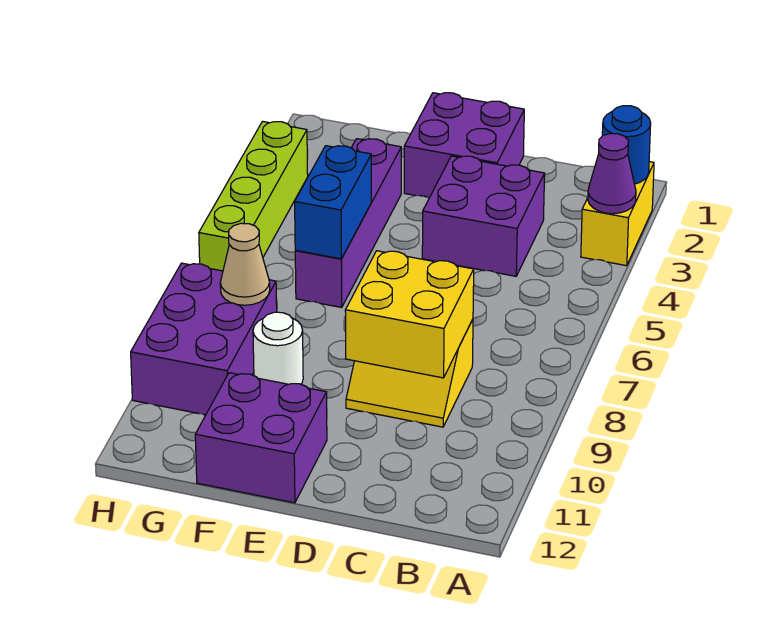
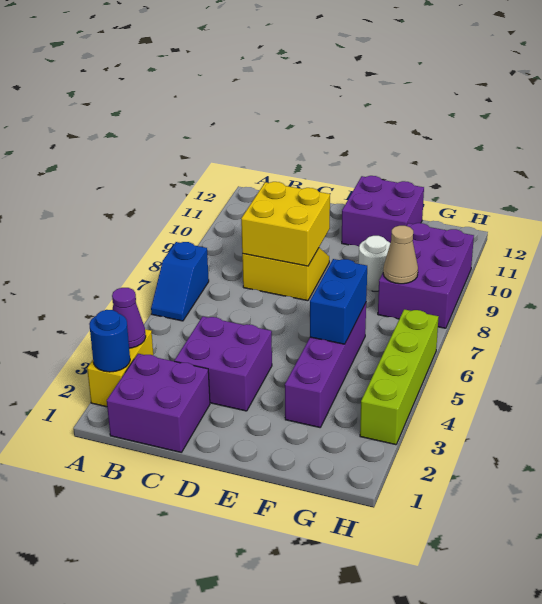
none -> blue 1x2 slope [151,242,209,321]
purple 2x2 brick [404,93,524,198] -> purple 2x2 brick moved to [107,354,210,453]

